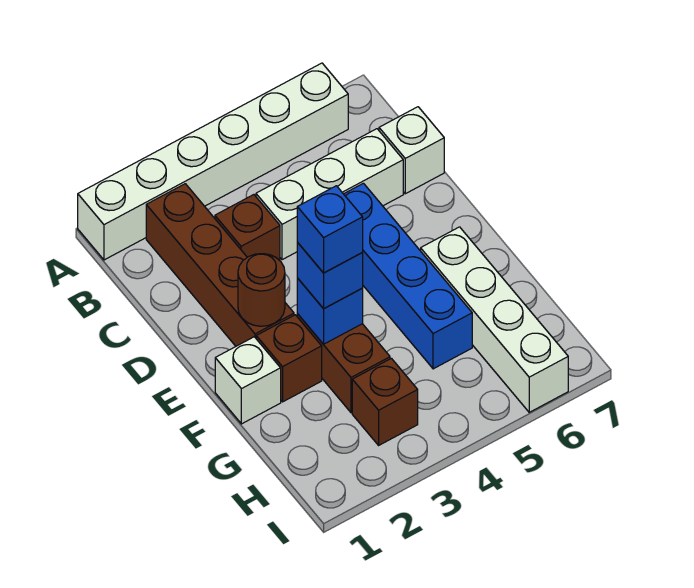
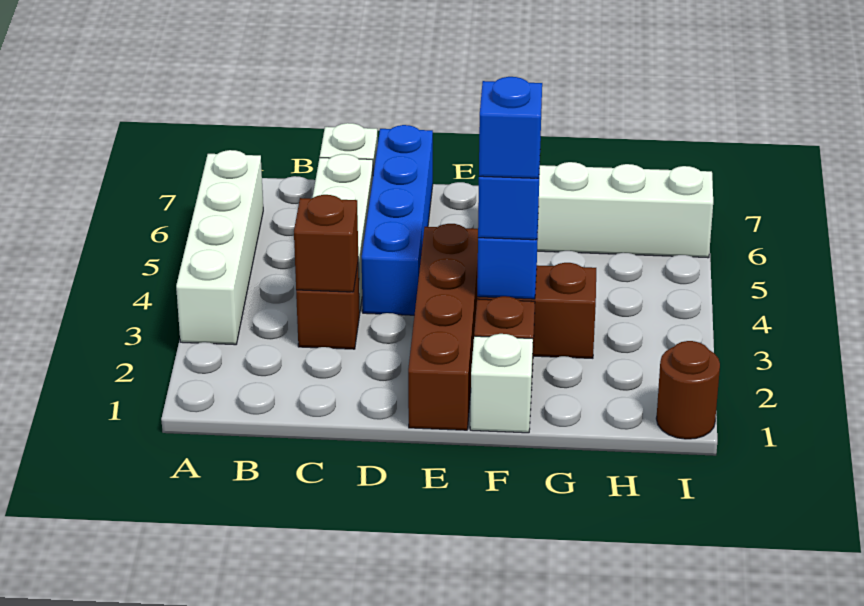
white 1x6 brick [78,63,348,260] -> white 1x4 brick [176,150,263,345]
brown 1x4 brick [146,184,294,346] -> brown 1x4 brick turned to [408,224,478,430]
blue 1x4 brick [344,183,472,369] -> blue 1x4 brick turned to [362,125,433,315]
brown 1x1 round brick [238,254,285,326] -> brown 1x1 round brick moved to [656,341,720,439]
brown 1x1 brick [352,358,418,445] -> brown 1x1 brick moved to [294,195,358,292]

